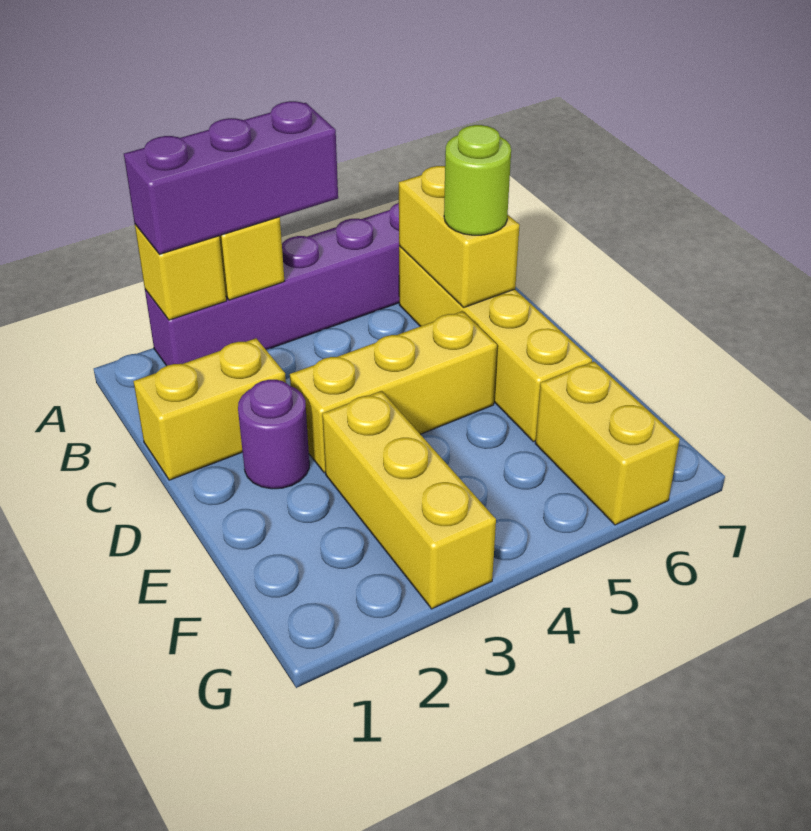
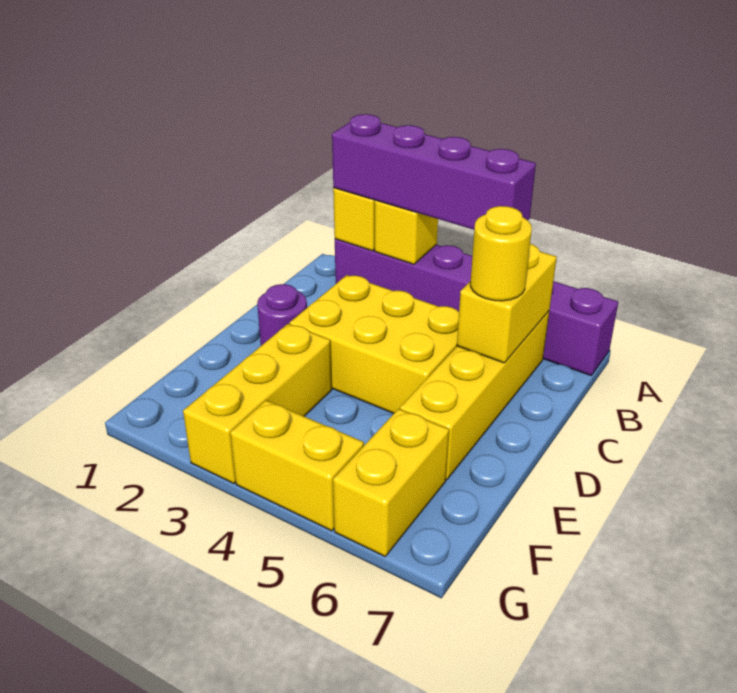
purple 1x3 brick [124,101,338,254] -> purple 1x4 brick [332,114,536,230]
yellow 1x2 brick [134,338,286,480] -> yellow 1x2 brick moved to [230,400,364,531]
lime 1x1 round brick [444,125,511,235] -> yellow 1x1 round brick [470,206,532,301]
yellow 1x3 brick [290,311,497,473] -> yellow 2x3 brick [290,275,459,413]

